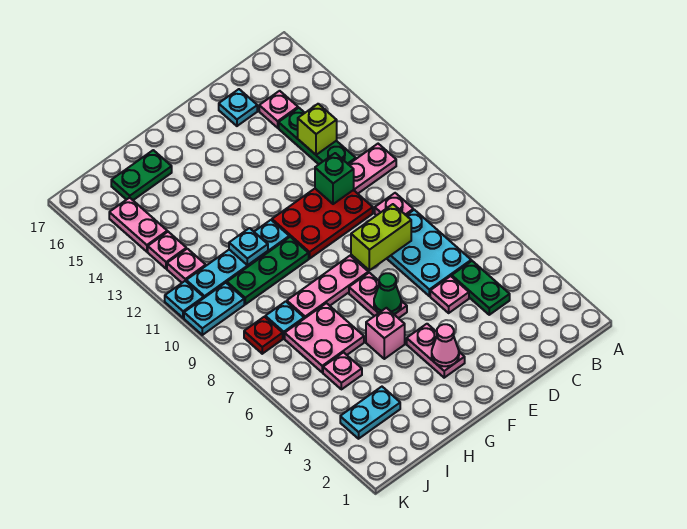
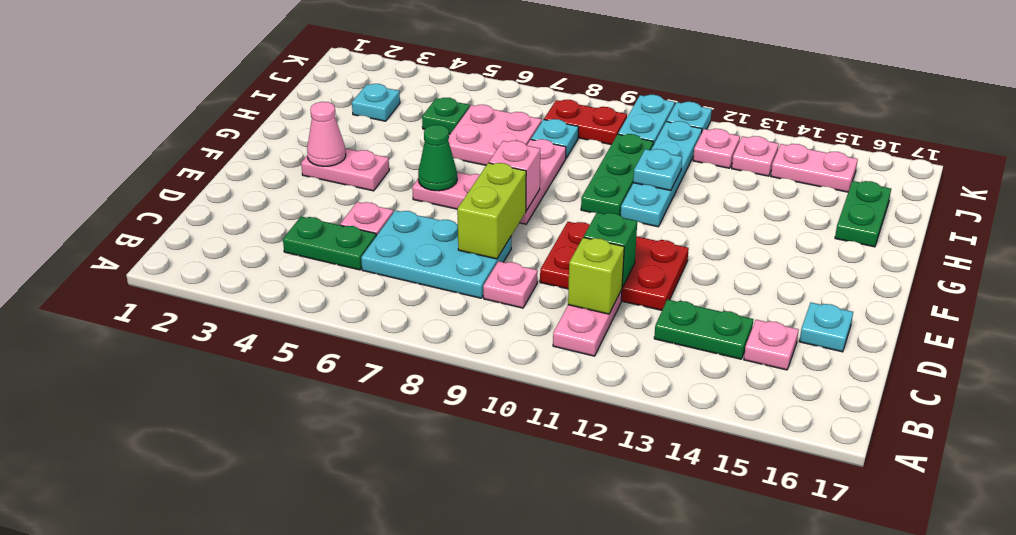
green 1x3 plate [279,108,356,164] -> green 1x2 plate [654,299,753,359]
lime 1x1 brick [298,104,337,155] -> lime 1x1 brick moved to [568,237,624,314]
red 2x3 plate [272,189,373,259] -> red 2x3 plate turned to [540,222,689,310]
pink 1x1 brick [366,308,405,359] -> pink 1x1 brick moved to [489,141,540,211]
cyan 1x2 plate [340,387,400,439] -> cyan 1x1 plate [352,84,400,121]
pink 1x1 plate [323,352,362,389] -> green 1x1 plate [422,98,470,134]
red 1x1 plate [244,317,283,354] -> red 1x2 plate [544,100,627,145]

